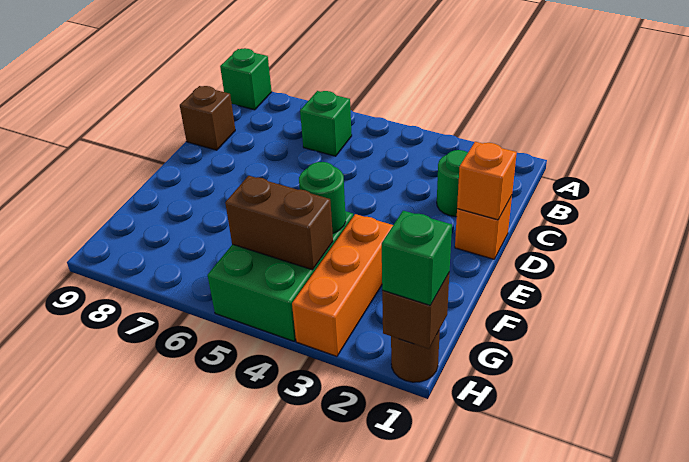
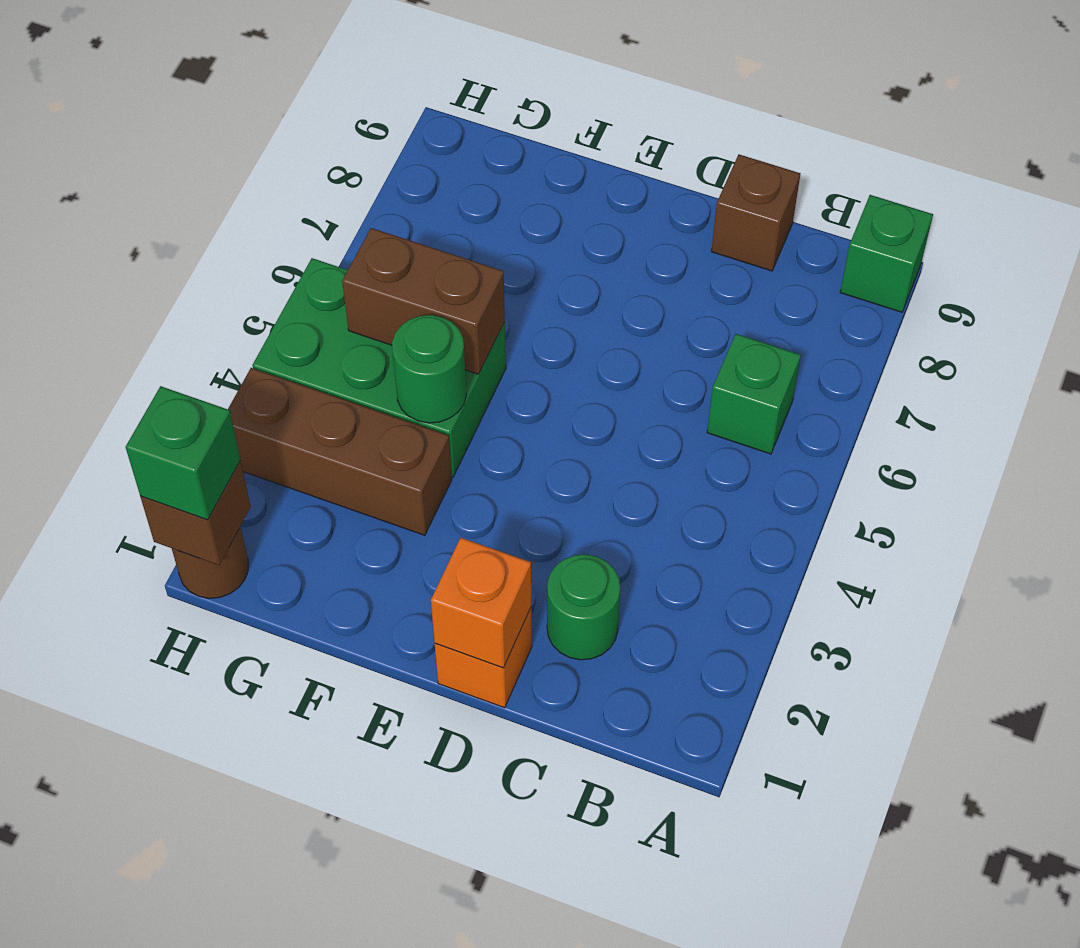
orange 1x3 brick [292,214,393,356] -> brown 1x3 brick [228,368,452,535]
brown 1x2 brick [225,176,333,270] -> brown 1x2 brick turned to [342,228,505,374]

